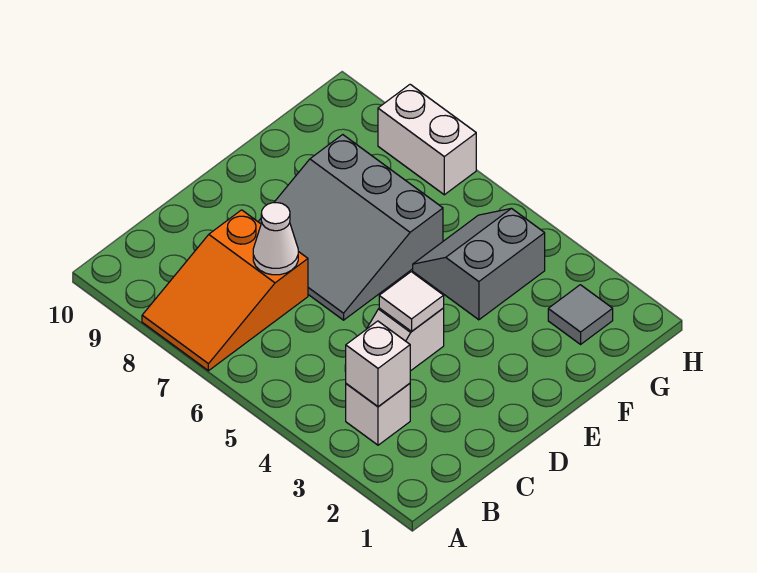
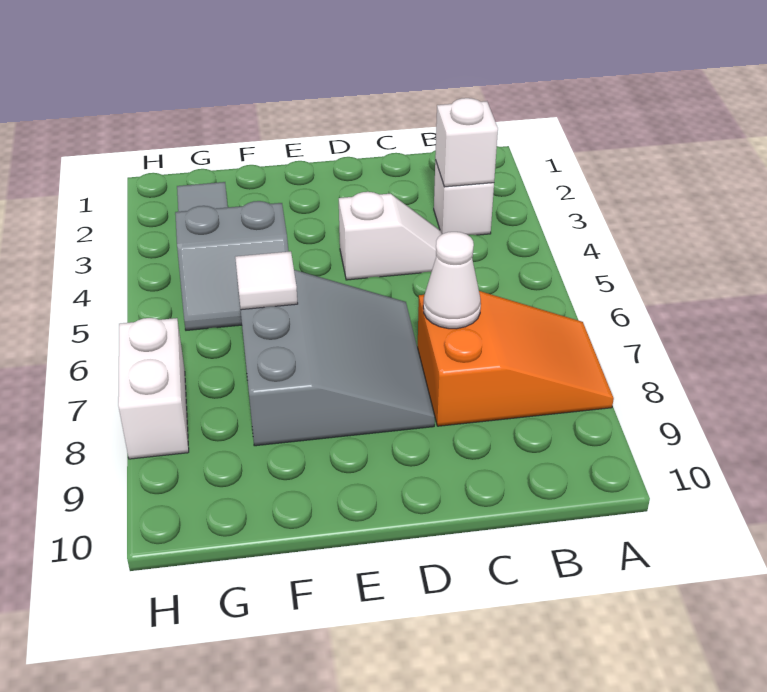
white 1x1 tile [379,272,444,331] -> white 1x1 tile moved to [235,251,298,310]

